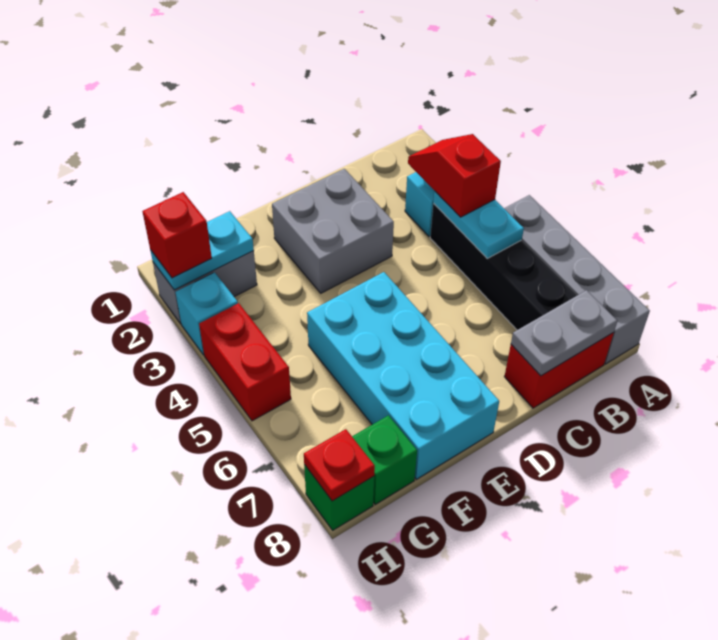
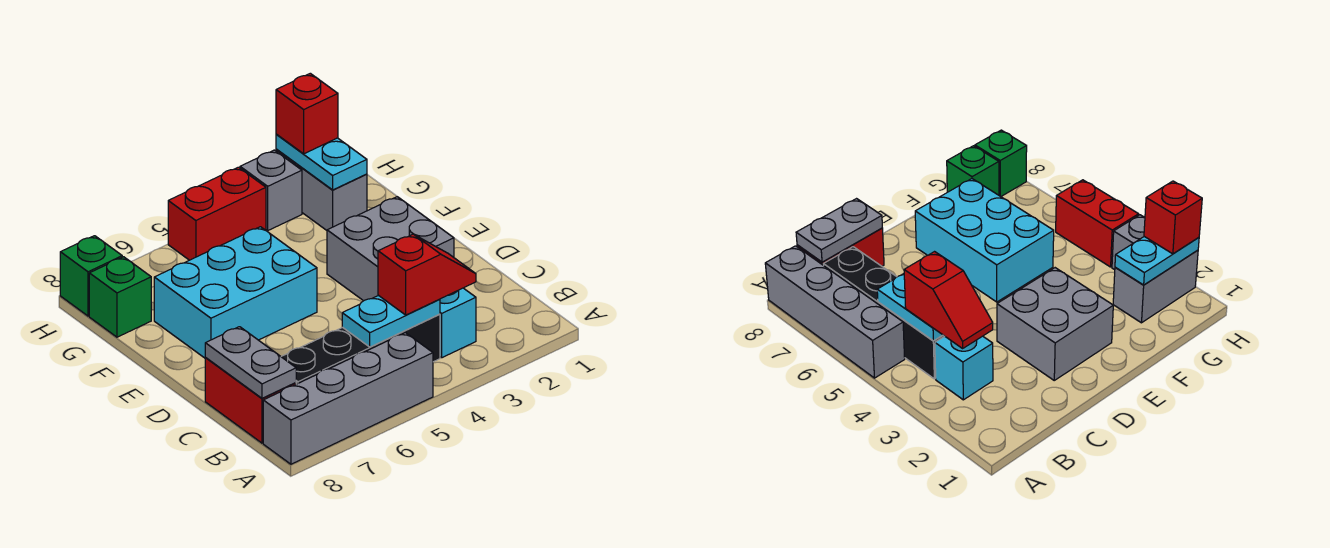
cyan 2x4 brick [307,272,499,479] -> cyan 2x3 brick [154,227,317,358]
cyan 1x1 brick [176,272,238,355] -> grey 1x1 brick [240,150,302,230]
red 1x1 plate [304,429,375,501] -> none

